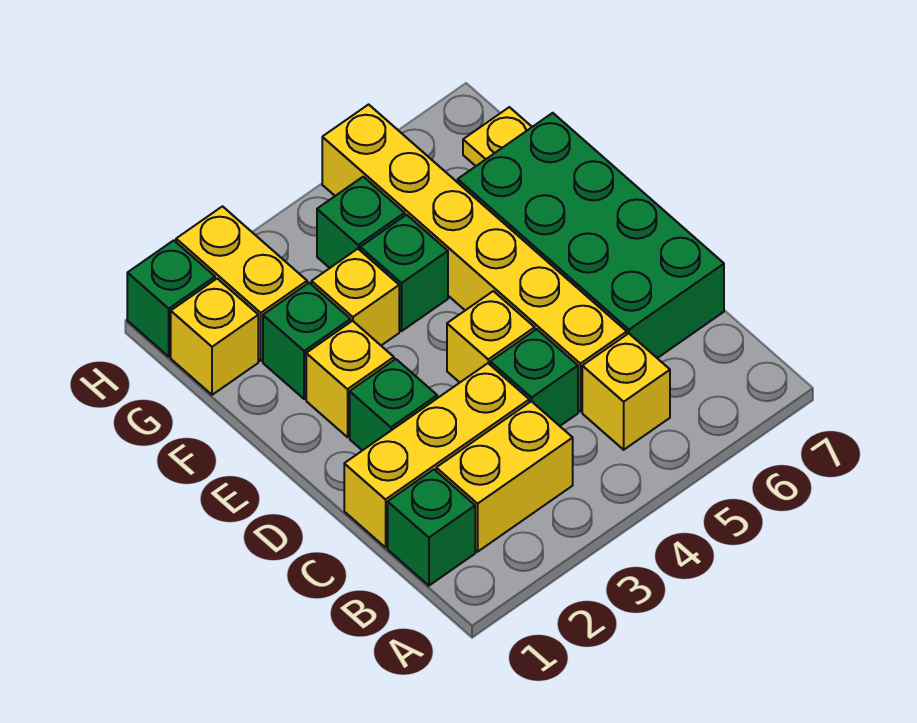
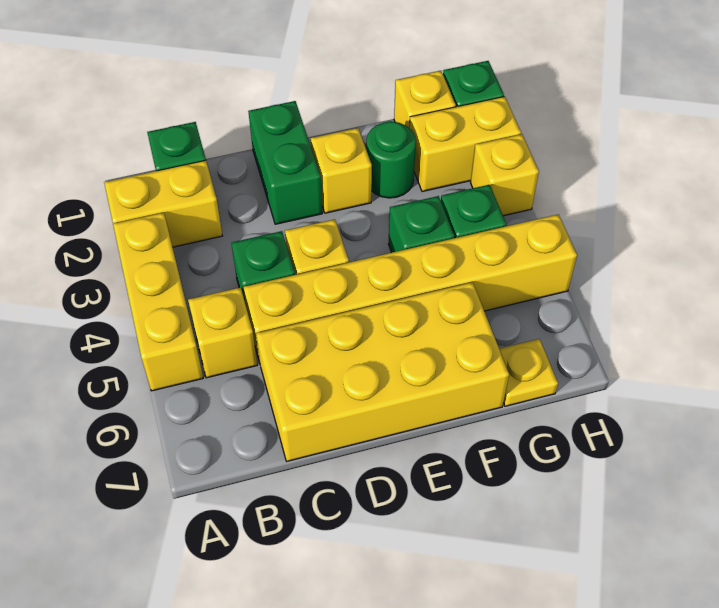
yellow 1x2 brick [436,401,573,552] -> yellow 1x2 brick turned to [104,161,222,247]
yellow 1x3 brick [344,363,529,547] -> yellow 1x3 brick moved to [113,213,203,391]
green 2x4 brick [458,113,724,358] -> yellow 2x4 brick [256,282,509,461]
green 1x1 brick [350,359,437,451] -> green 1x2 brick [248,101,322,224]
green 1x1 brick [263,283,351,399] -> green 1x1 round brick [366,121,416,198]
yellow 1x1 brick [312,249,399,345] -> yellow 1x1 brick moved to [471,134,539,216]

